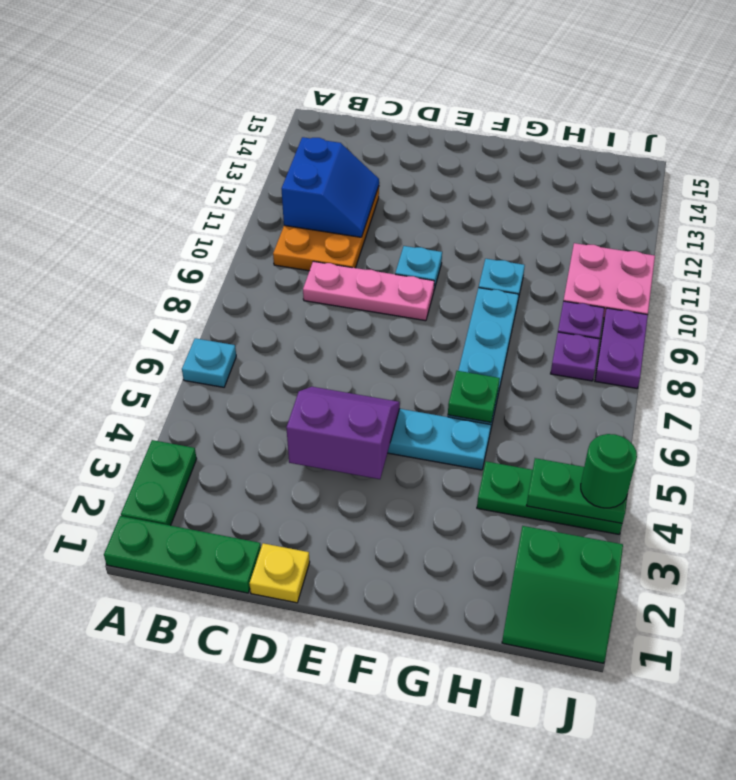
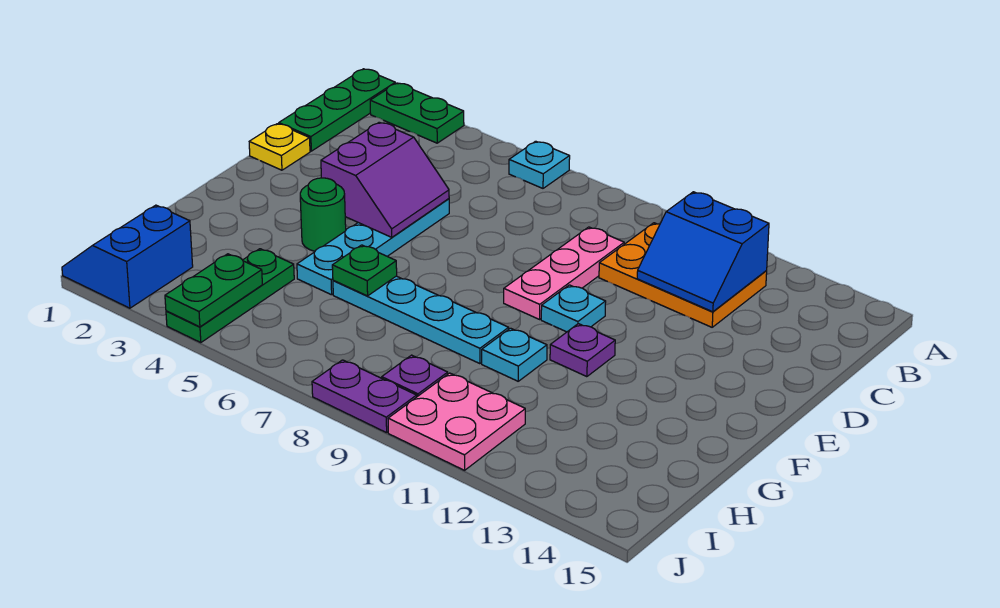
green 2x2 slope [502,526,623,663] -> blue 2x2 slope [62,205,193,308]
purple 1x1 plate [551,332,600,381] -> purple 1x1 plate moved to [550,324,615,377]
green 1x1 round brick [581,434,637,508] -> green 1x1 round brick moved to [300,178,346,251]

